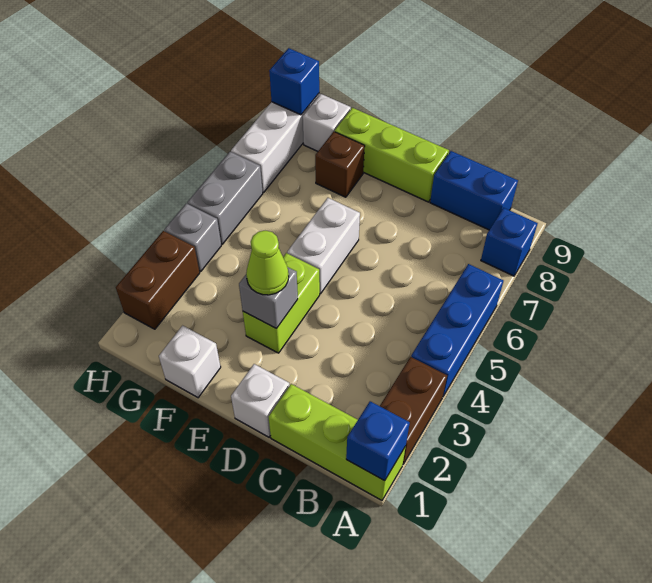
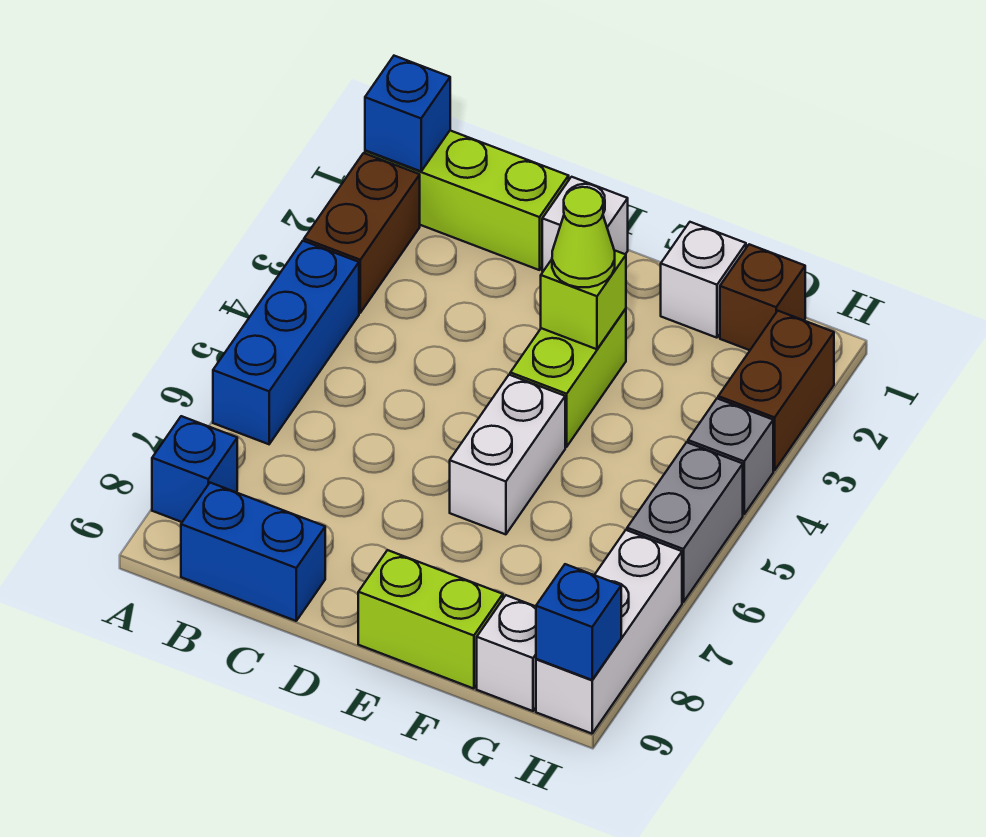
lime 1x3 brick [335,108,449,202] -> lime 1x2 brick [358,550,503,689]
grey 1x1 brick [239,267,298,329] -> lime 1x1 brick [541,250,626,349]
brown 1x1 brick [315,132,365,197] -> brown 1x1 brick moved to [720,244,805,350]

